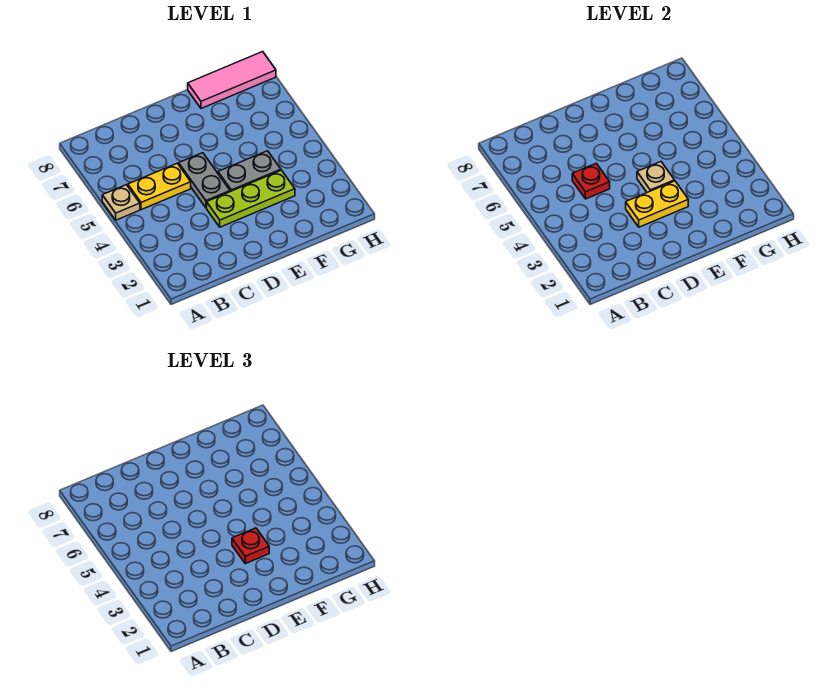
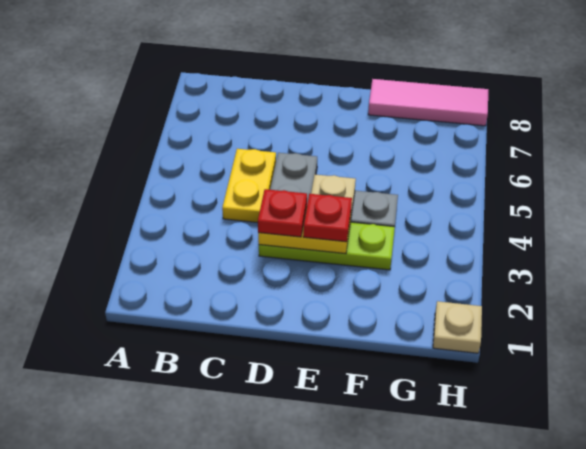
tan 1x1 plate [102,185,140,220] -> tan 1x1 plate moved to [433,301,482,353]
yellow 1x2 plate [128,163,191,210] -> yellow 1x2 plate turned to [222,149,276,223]
red 1x1 plate [572,163,610,199] -> red 1x1 plate moved to [258,189,307,237]

